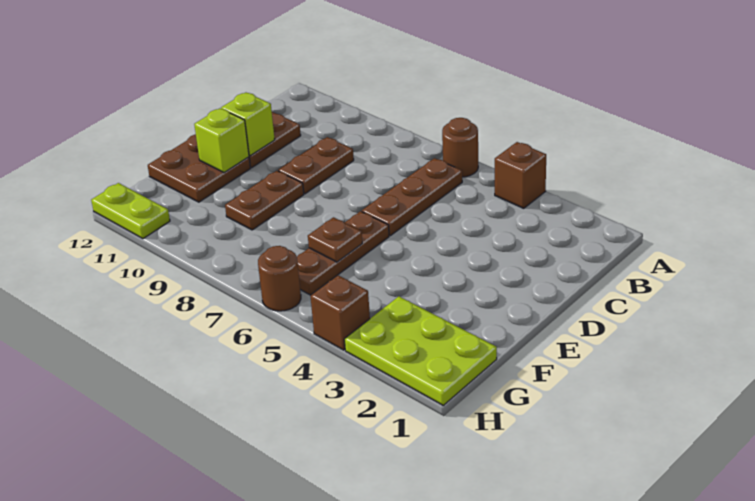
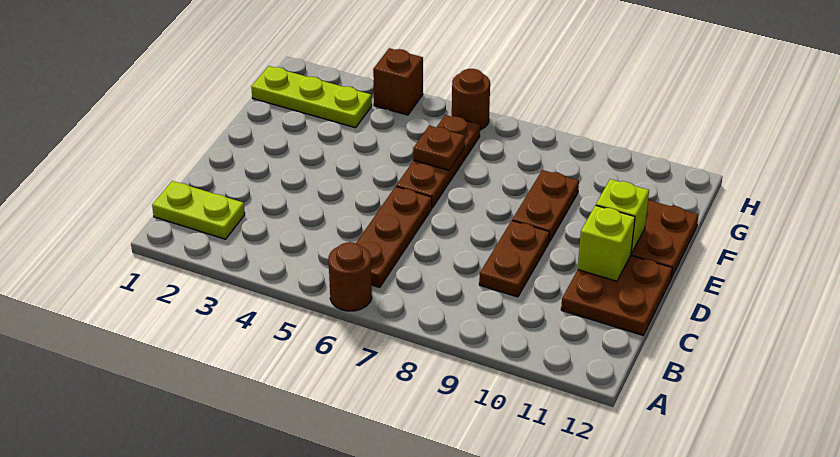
brown 1x1 brick [495,142,546,208] -> none
lime 2x3 plate [344,296,497,405] -> lime 1x3 plate [251,66,372,128]
lime 1x2 plate [91,183,170,239] -> lime 1x2 plate moved to [152,181,245,239]

